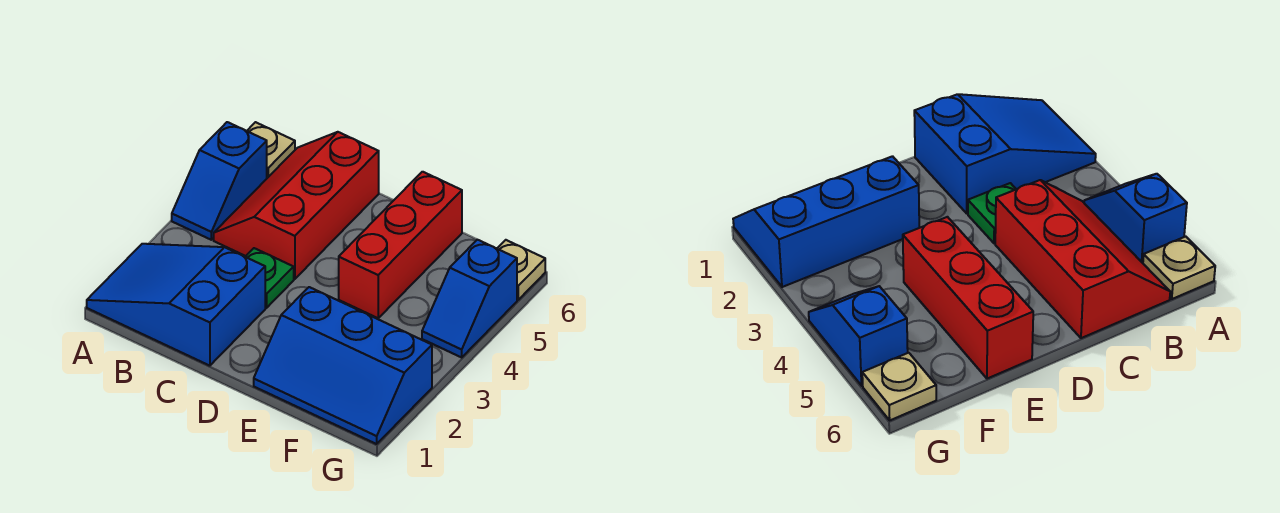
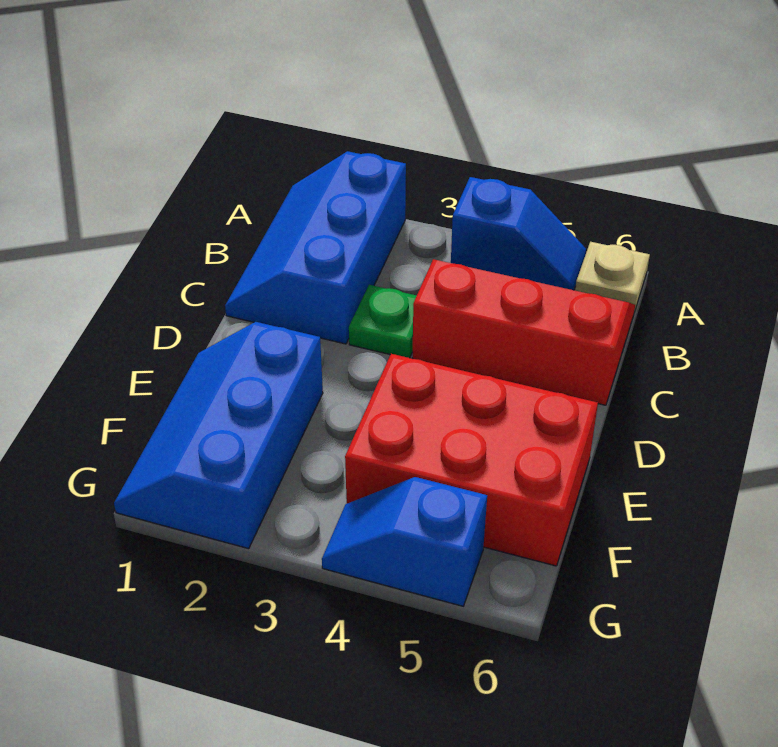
blue 2x3 slope [87,244,265,366] -> blue 2x3 slope turned to [225,151,406,344]
blue 1x2 slope [172,122,267,240] -> blue 1x2 slope turned to [451,177,586,290]
red 1x3 brick [339,172,462,318] -> red 2x3 brick [345,354,598,566]
tan 1x1 plate [497,240,545,300] -> none

